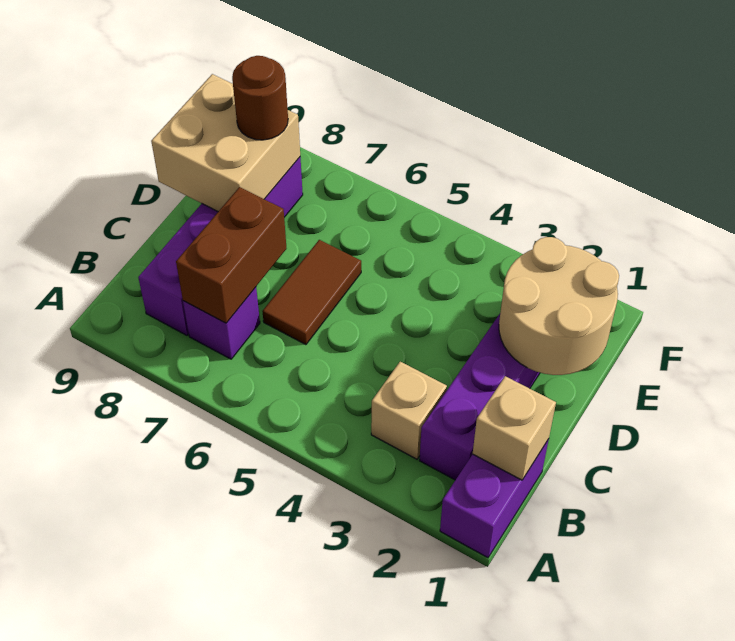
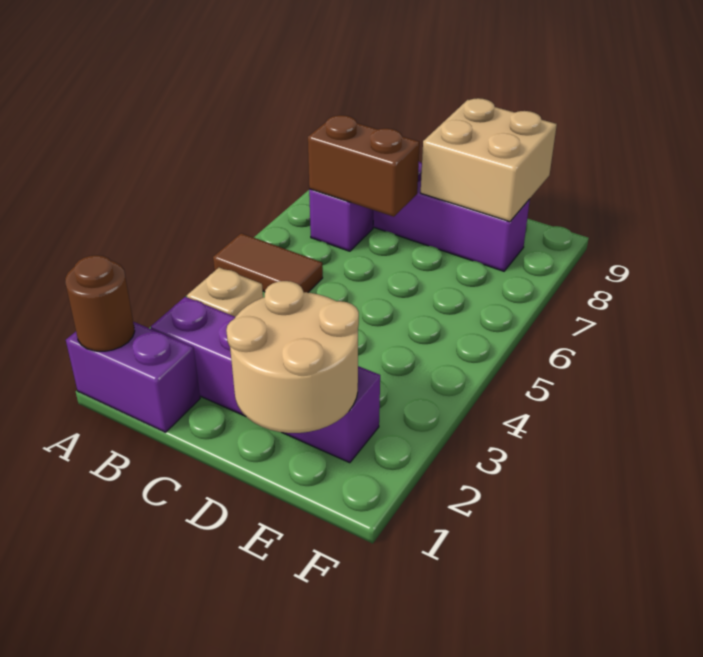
tan 1x1 brick [473,376,556,480] -> none
brown 1x2 tile [262,240,361,345] -> brown 1x2 tile moved to [213,233,323,293]
brown 1x1 round brick [232,56,288,140] -> brown 1x1 round brick moved to [65,255,135,351]

